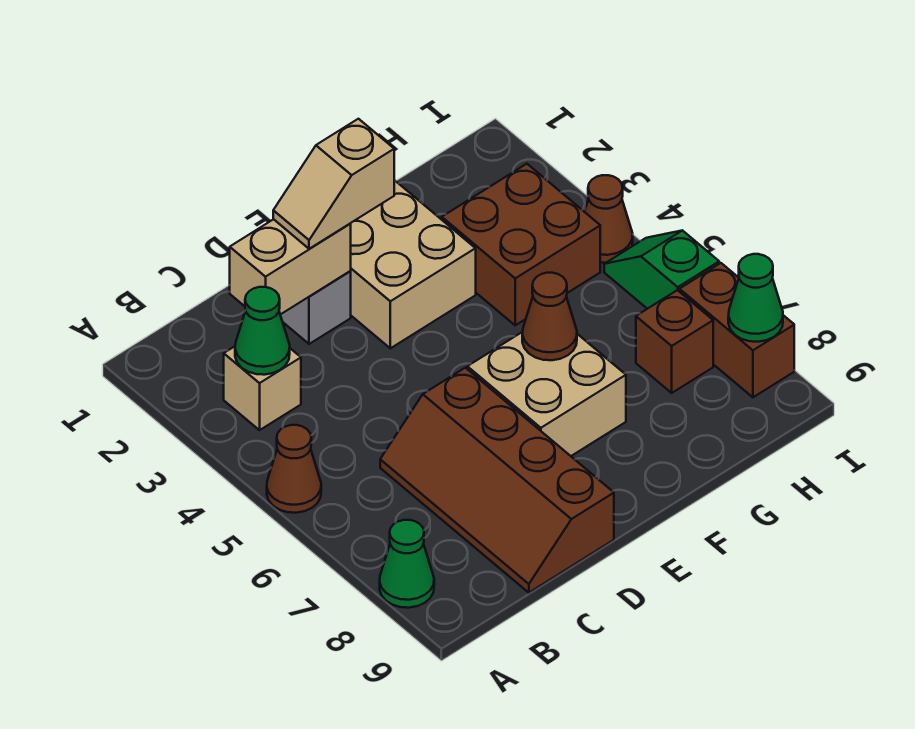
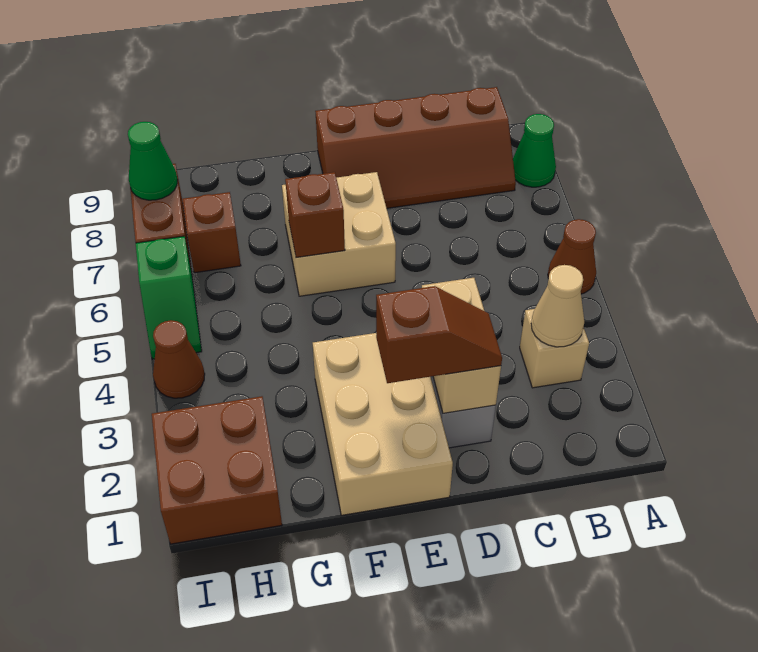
green 1x1 cone [235,287,290,375] -> tan 1x1 cone [531,265,584,347]
tan 1x2 brick [230,219,351,315] -> tan 1x2 brick turned to [422,278,501,413]
brown 2x4 slope [380,368,614,593] -> brown 2x4 slope turned to [315,87,516,208]
tan 1x2 slope [273,119,394,249] -> brown 1x2 slope [376,286,502,383]
brown 1x1 cone [522,273,577,360] -> brown 1x1 brick [285,172,345,257]
brown 2x2 brick [442,164,600,325] -> brown 2x2 brick moved to [152,396,282,544]

